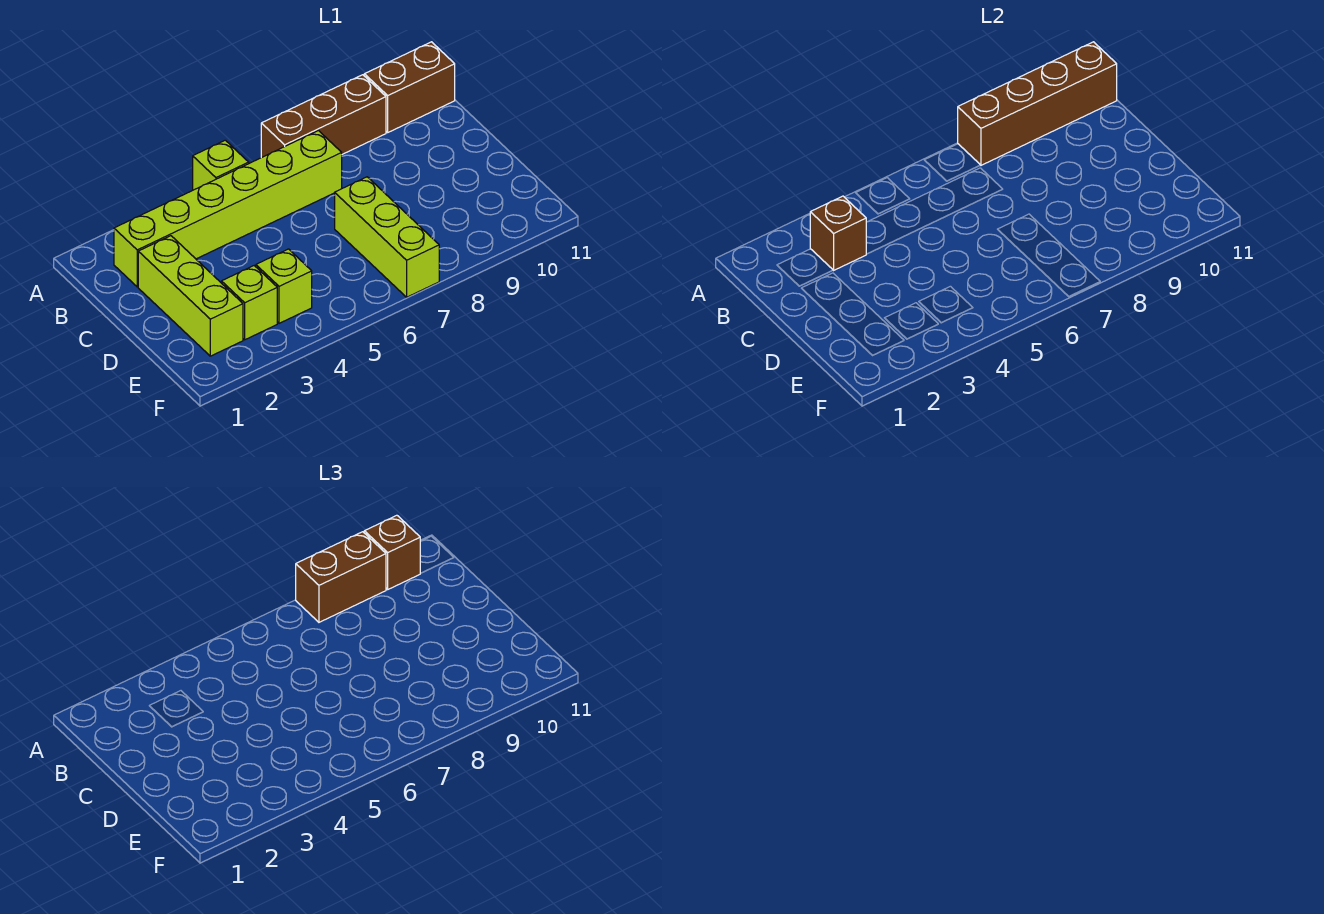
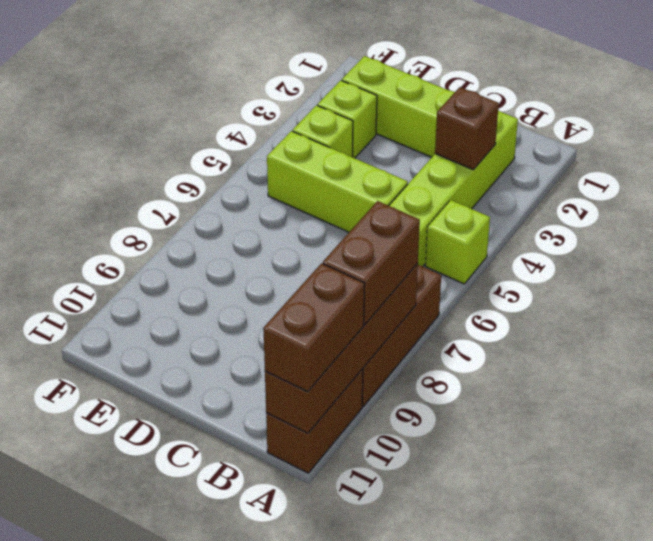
brown 1x1 brick [364,515,420,589] -> brown 1x2 brick [263,263,365,392]
lime 1x3 brick [335,177,439,297] -> lime 1x3 brick moved to [267,131,408,232]

